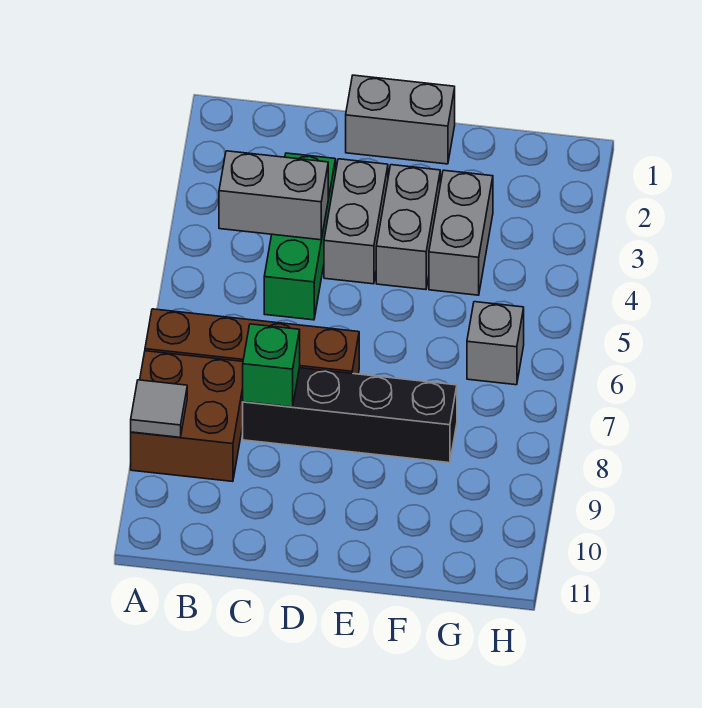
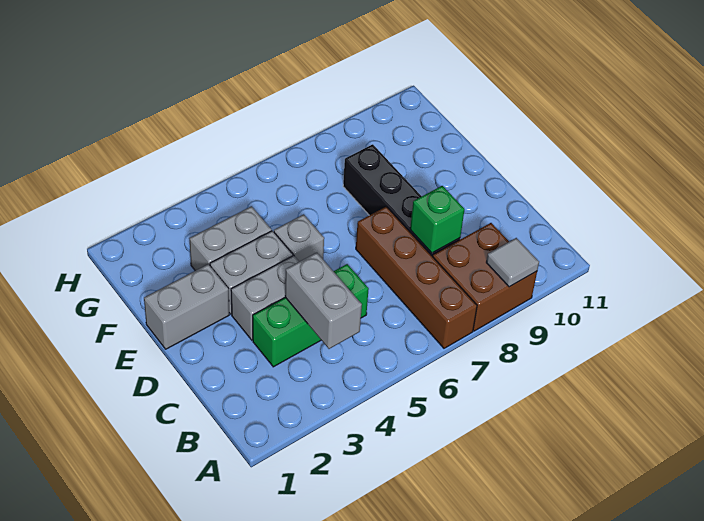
grey 1x2 brick [346,75,455,164] -> grey 1x2 brick turned to [144,264,229,349]
grey 1x1 brick [467,302,524,385] -> grey 1x1 brick moved to [274,214,324,262]

